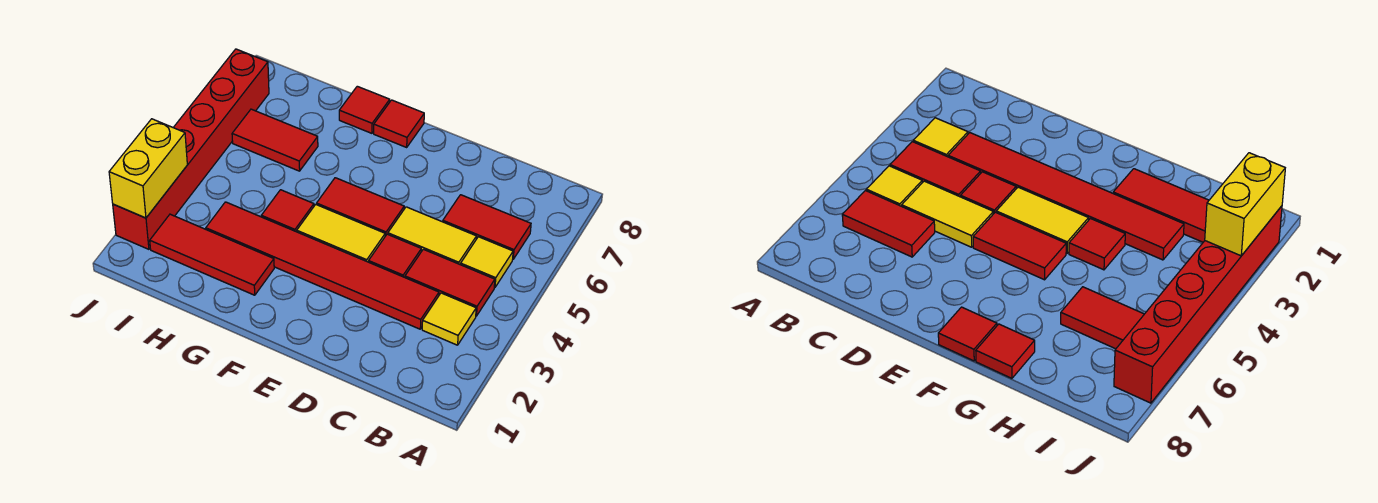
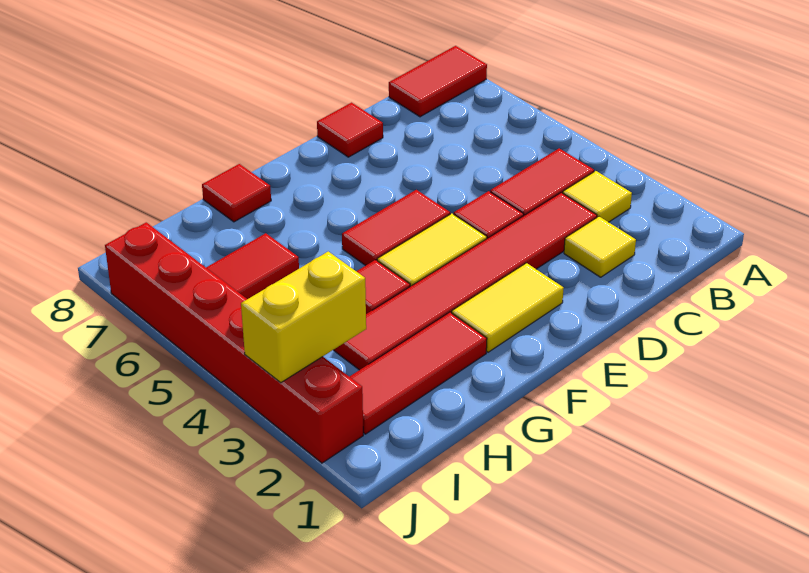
yellow 1x1 tile [461,237,513,288] -> yellow 1x1 tile moved to [564,217,636,277]
red 1x2 tile [443,195,531,259] -> red 1x2 tile moved to [389,46,487,117]
yellow 1x2 tile [388,207,476,265] -> yellow 1x2 tile moved to [452,263,564,352]
red 1x1 tile [374,100,424,147] -> red 1x1 tile moved to [317,103,383,157]
yellow 1x2 brick [109,119,187,218] -> yellow 1x2 brick turned to [241,252,366,383]

